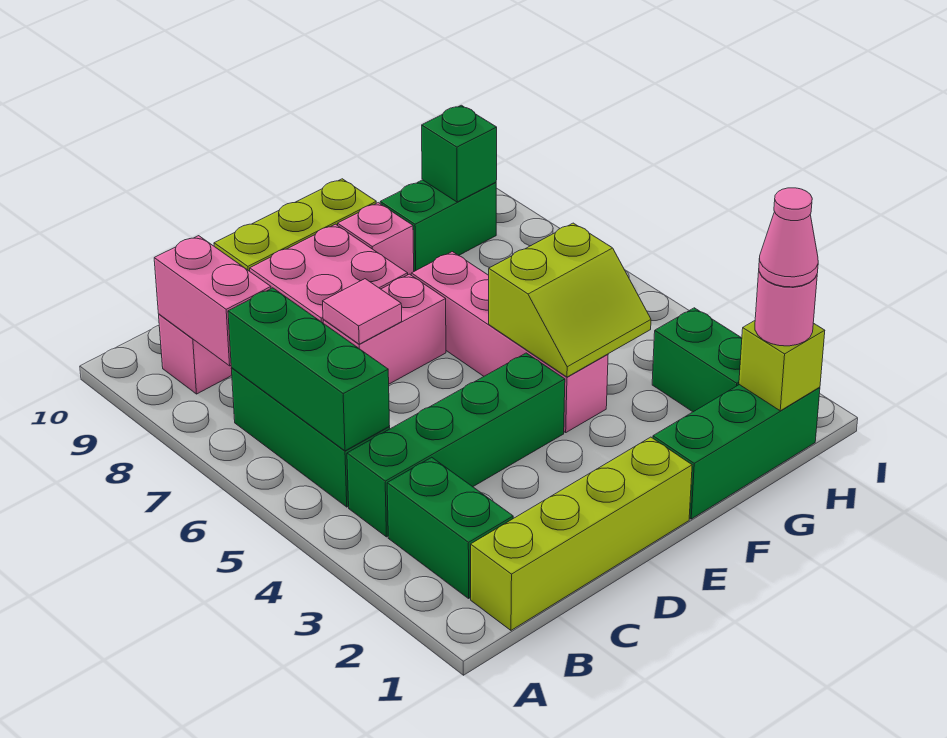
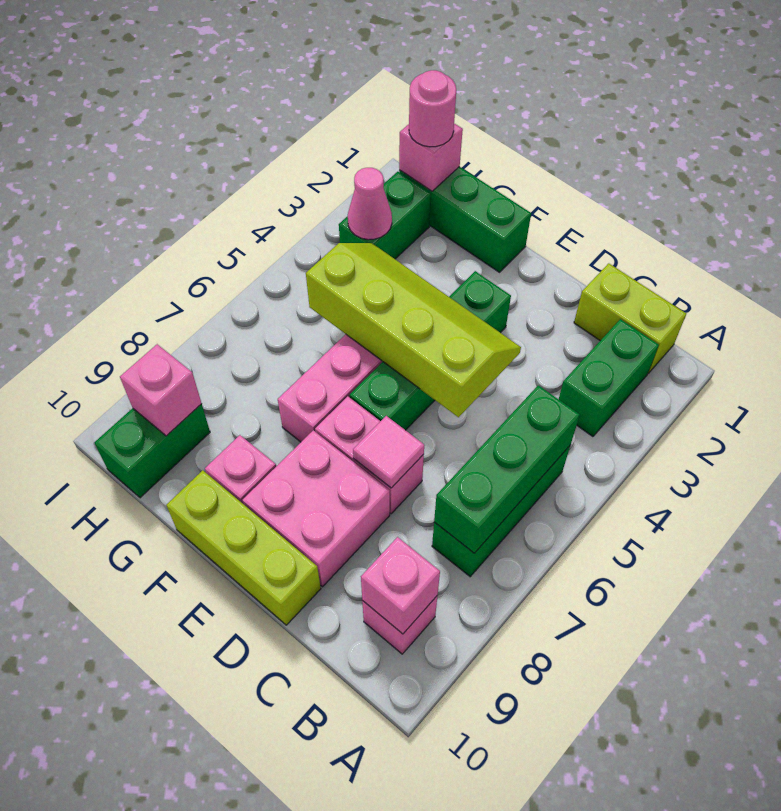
lime 1x4 brick [471,437,692,630] -> lime 1x2 brick [574,263,686,373]
green 1x4 brick [347,353,565,537] -> green 1x4 brick turned to [349,271,511,430]
pink 1x2 brick [154,236,271,366] -> pink 1x1 brick [361,537,440,634]
lime 2x2 slope [489,223,651,377] -> lime 2x4 slope [306,243,521,417]
green 1x2 brick [380,180,496,271] -> green 1x2 brick turned to [94,404,210,498]
lime 1x1 brick [739,321,825,411] -> pink 1x1 brick [399,123,463,191]
pink 1x1 cone [759,188,818,287] -> pink 1x1 cone moved to [348,168,392,240]
green 1x1 brick [422,105,497,202] -> pink 1x1 brick [120,344,202,436]

